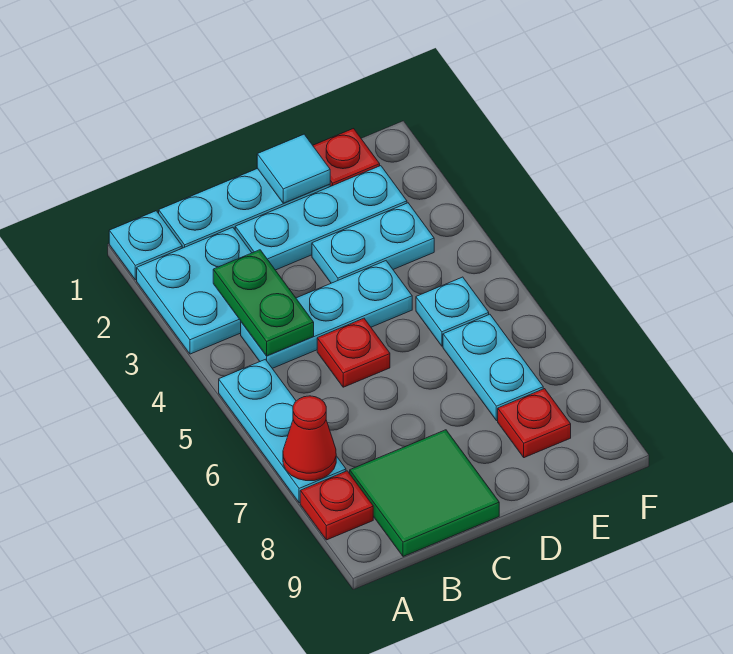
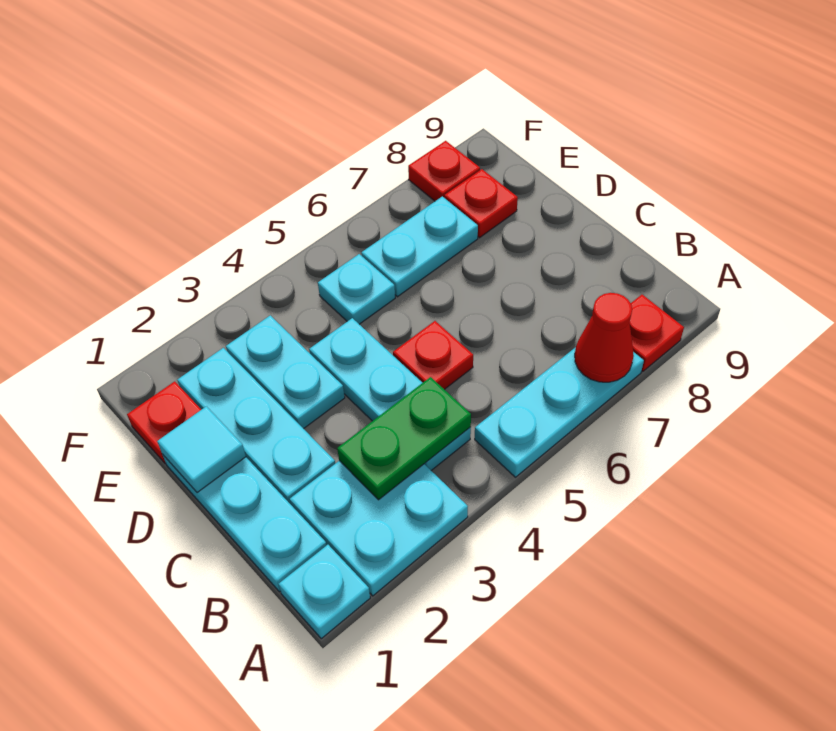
green 2x2 tile [350,430,499,557] -> none
none -> red 1x1 plate [408,141,480,201]

